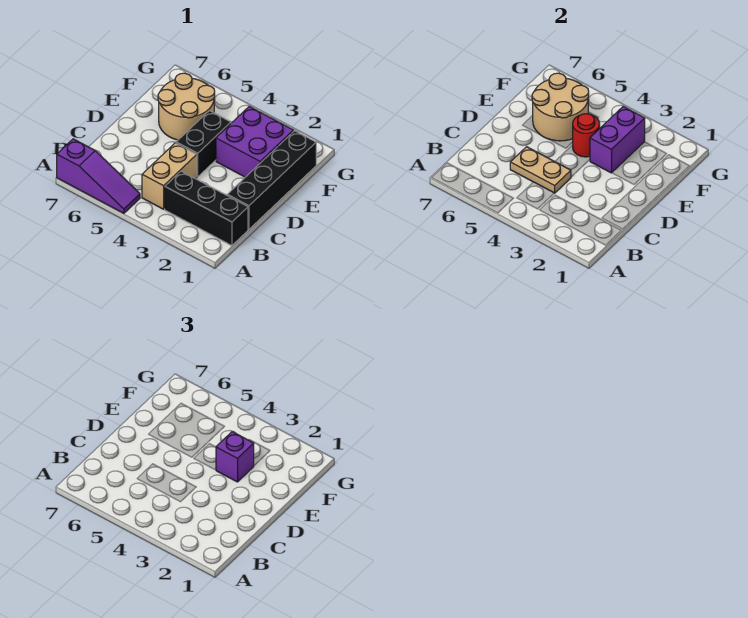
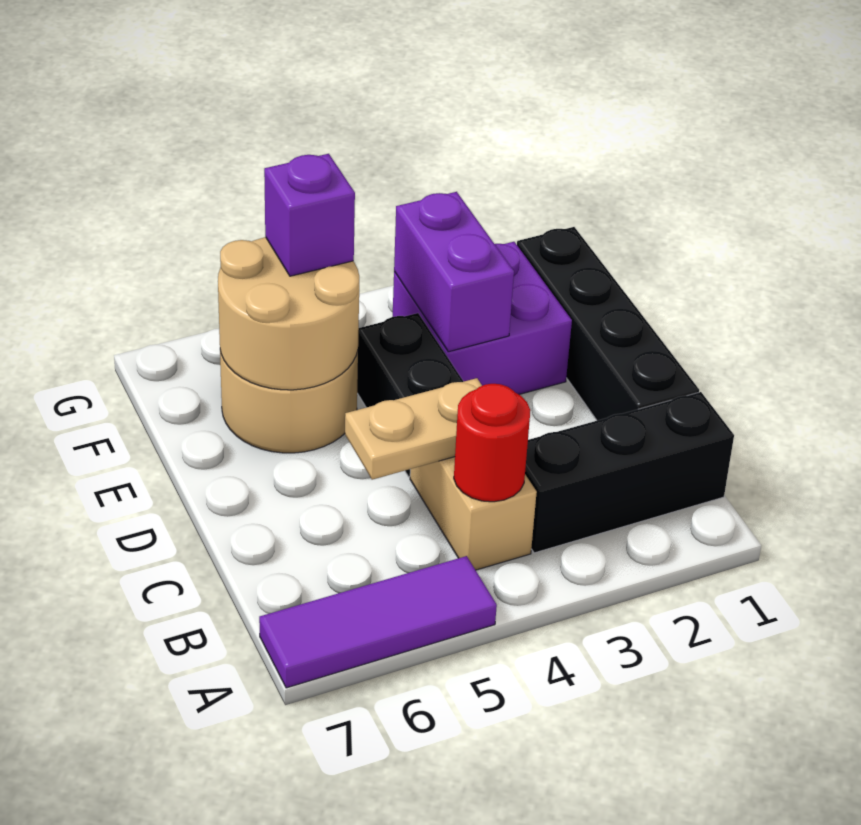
purple 1x3 slope [57,139,140,213] -> purple 1x3 tile [259,556,497,688]
purple 1x1 brick [216,432,254,482] -> purple 1x1 brick moved to [264,154,355,276]
red 1x1 round brick [573,114,600,157] -> red 1x1 round brick moved to [454,384,530,502]

